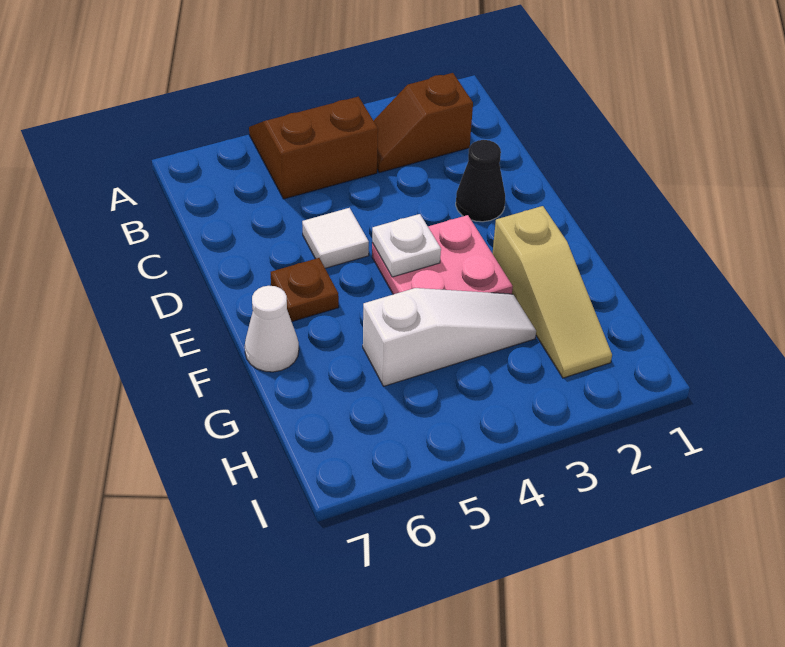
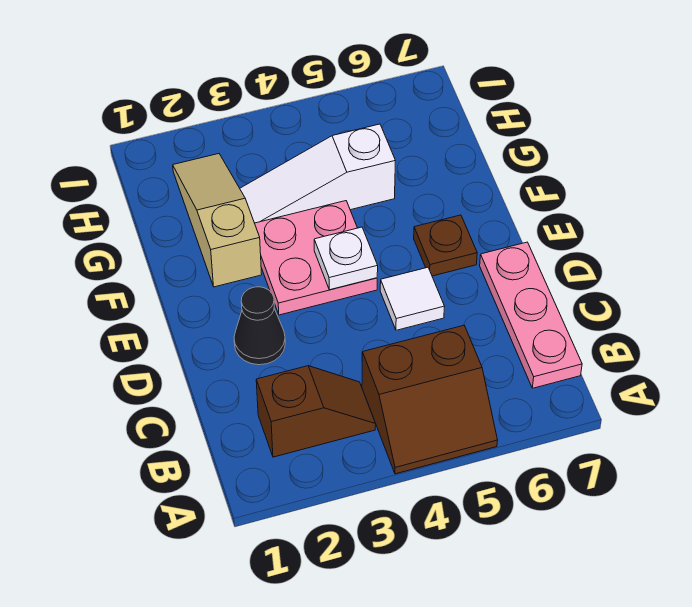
none -> pink 1x3 plate [480,242,582,388]
white 1x1 cone [245,286,299,372] -> none

